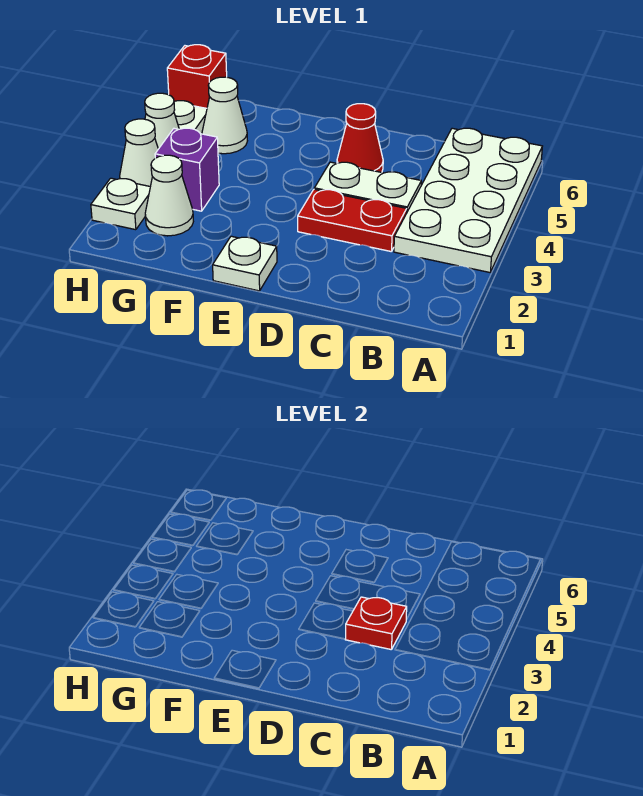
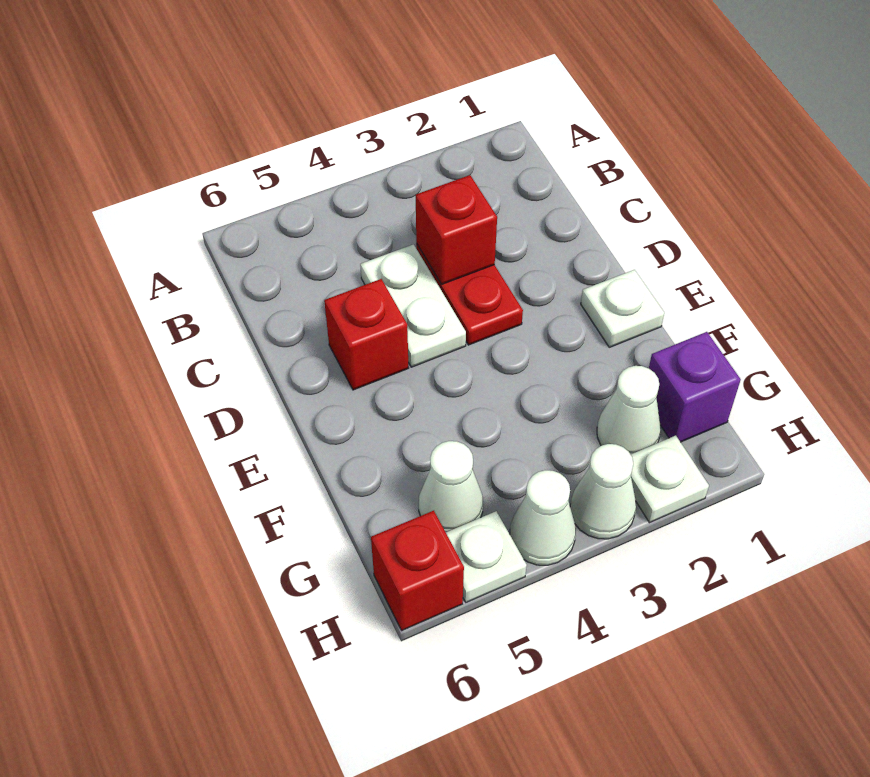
white 2x4 plate [394,128,542,272] -> none
red 1x1 plate [345,597,407,650] -> red 1x1 brick [416,175,497,284]
red 1x1 cone [337,104,383,172] -> red 1x1 brick [324,279,408,390]
purple 1x1 brick [155,128,219,211] -> purple 1x1 brick moved to [649,332,741,442]

